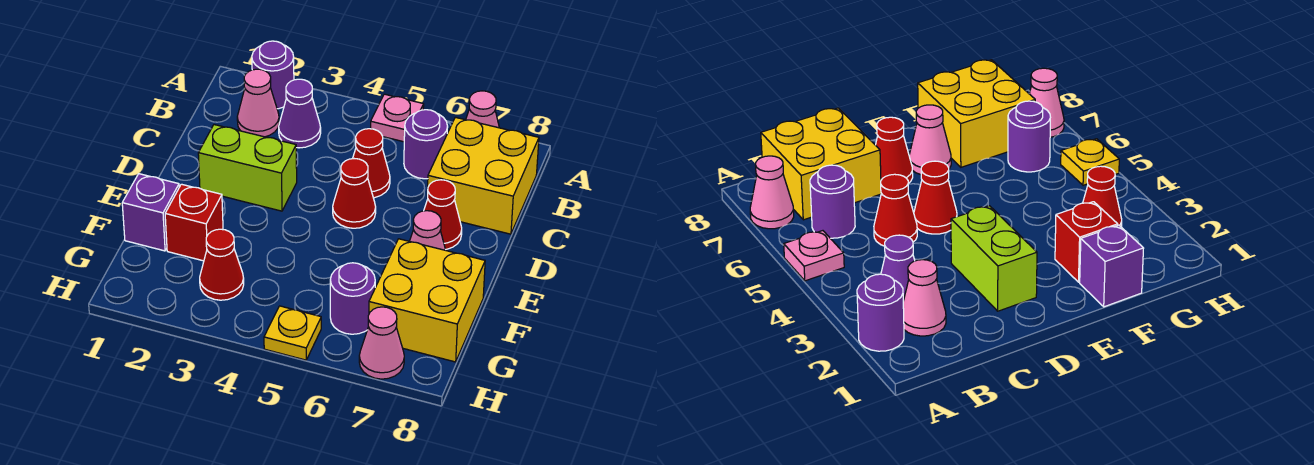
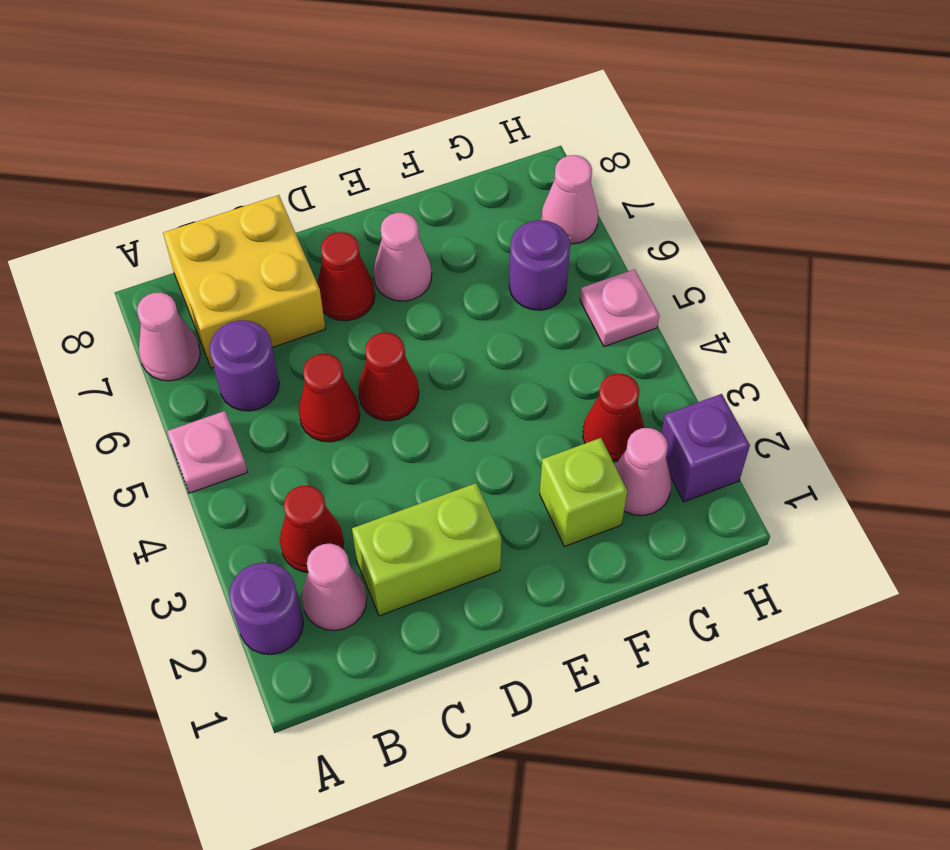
purple 1x1 cone [279,79,321,148] -> red 1x1 cone [280,486,344,572]
lime 1x2 brick [198,125,297,211] -> lime 1x2 brick turned to [352,483,501,616]
purple 1x1 brick [122,174,179,251] -> purple 1x1 brick moved to [661,394,750,502]
red 1x1 brick [165,184,223,261] -> lime 1x1 brick [540,438,627,546]
yellow 2x2 brick [369,239,485,362] -> none
none -> pink 1x1 cone [615,428,672,516]
yellow 1x1 plate [264,306,321,360] -> pink 1x1 plate [580,269,659,347]

